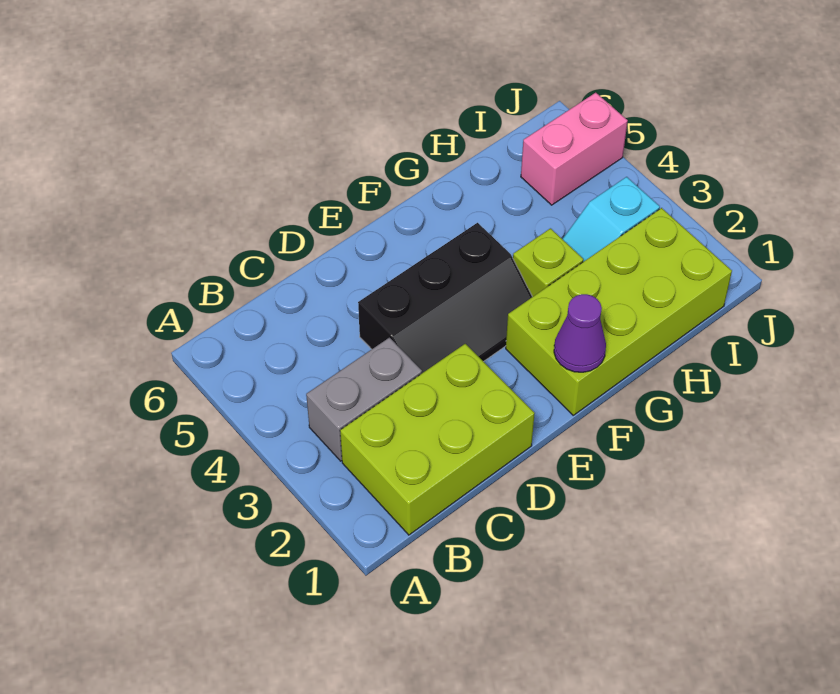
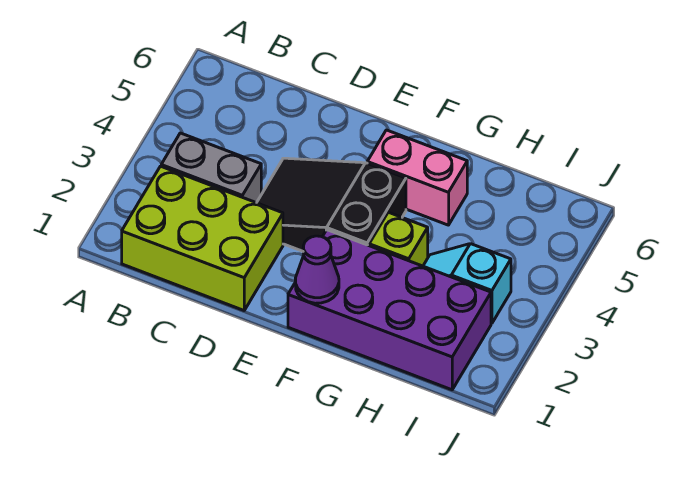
black 2x3 slope [358,223,532,373] -> black 2x3 slope turned to [257,158,406,251]
lime 2x4 brick [506,208,732,415] -> purple 2x4 brick [288,230,491,390]
pink 1x2 brick [521,93,628,205] -> pink 1x2 brick moved to [367,130,467,225]

